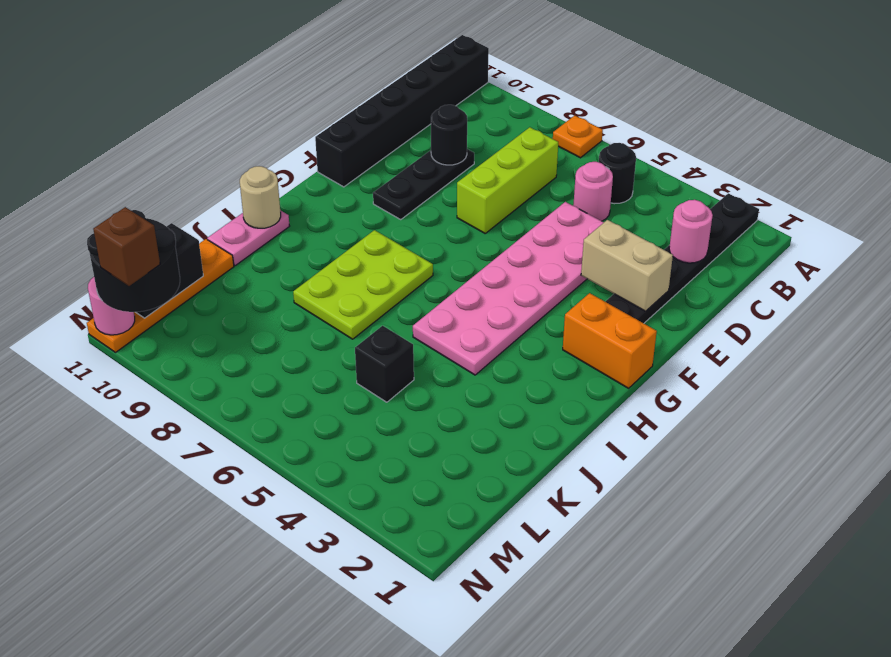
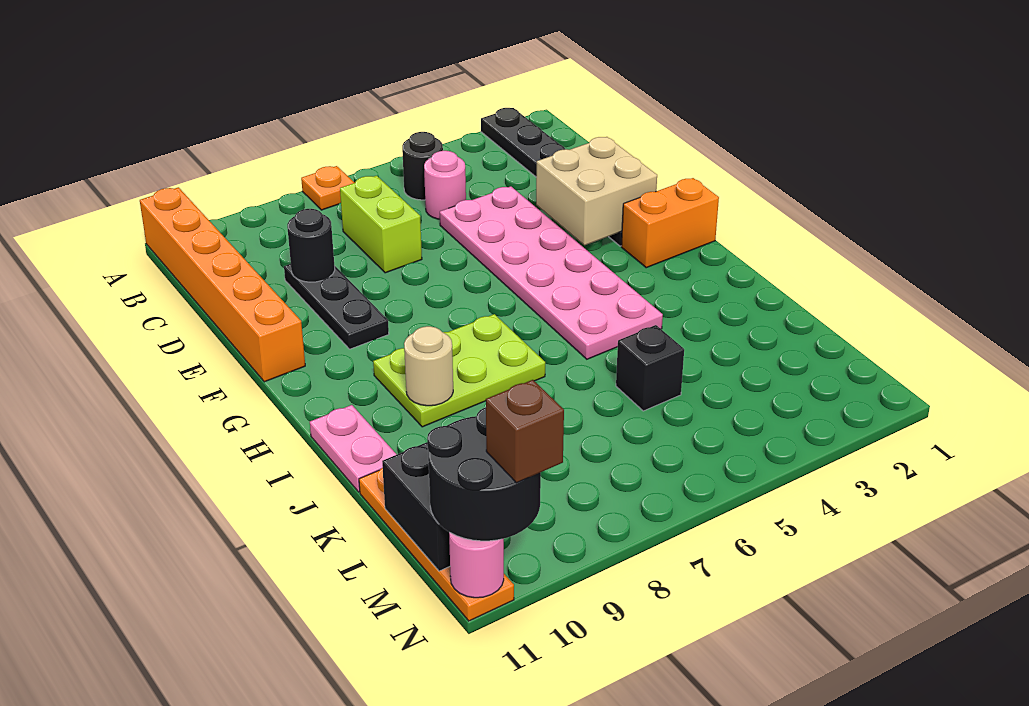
black 1x6 brick [315,35,489,187] -> orange 1x6 brick [140,187,305,382]
pink 1x1 round brick [669,200,713,263] -> none
lime 1x3 brick [457,127,558,233] -> lime 1x2 brick [340,176,422,273]
tan 1x2 brick [581,220,673,311] -> tan 2x2 brick [536,137,657,245]
lime 2x3 plate [293,230,433,339] -> lime 2x3 plate turned to [373,314,545,427]
tan 1x1 round brick [240,166,281,228] -> tan 1x1 round brick moved to [404,326,453,406]

